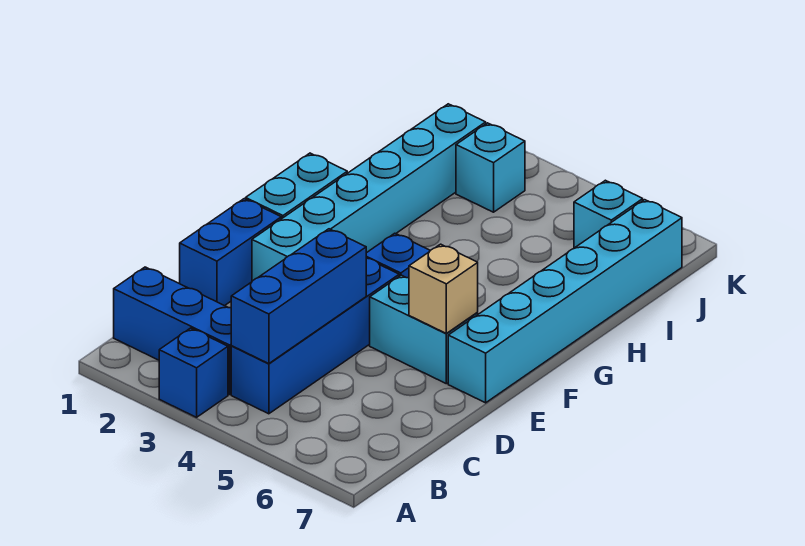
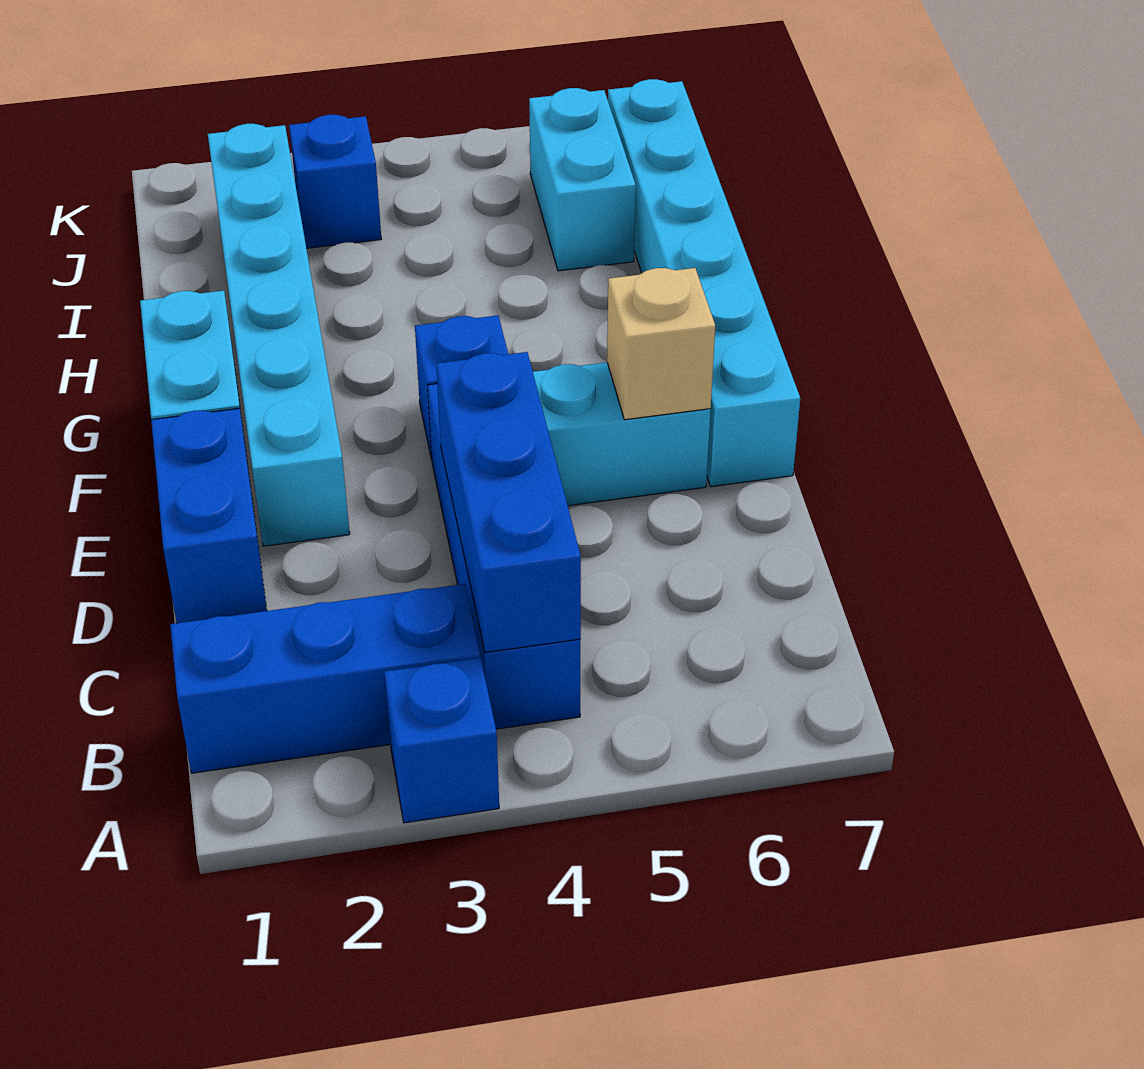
cyan 1x1 brick [456,123,525,212] -> blue 1x1 brick [289,115,381,248]
cyan 1x1 brick [574,180,643,248] -> cyan 1x2 brick [529,88,636,271]

